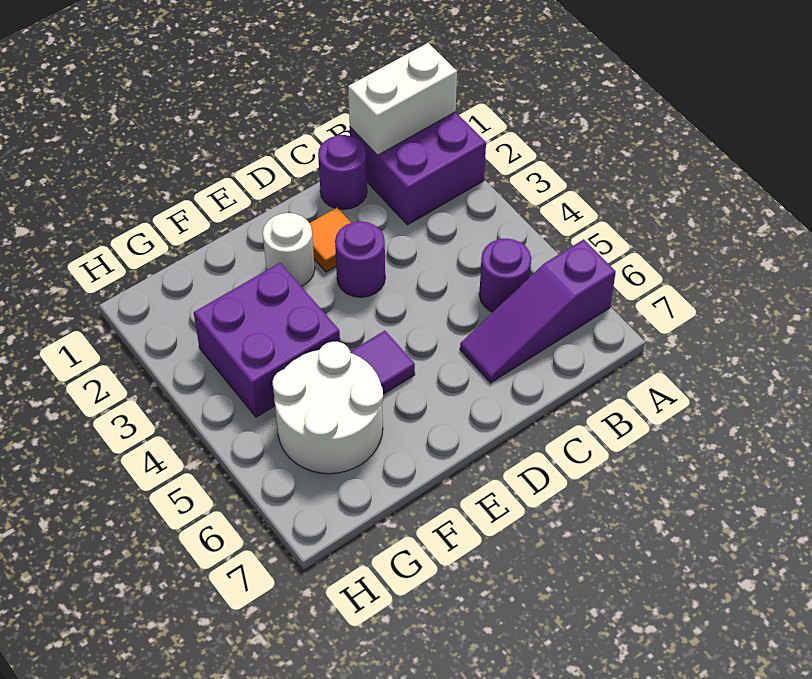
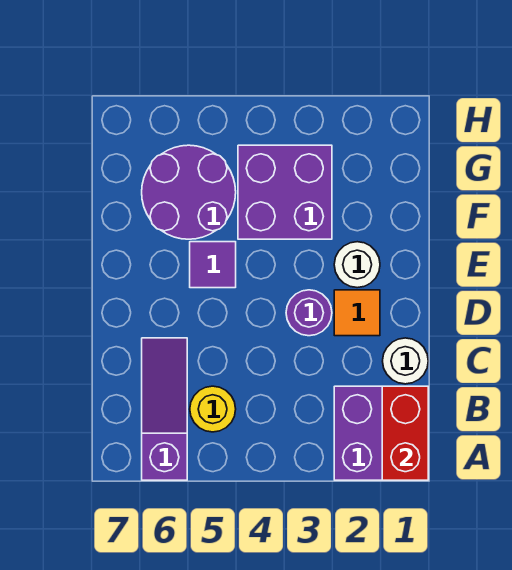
white 1x2 brick [348,43,457,155] -> red 1x2 brick [382,386,428,480]
purple 1x1 round brick [479,239,531,312] -> yellow 1x1 round brick [190,386,236,432]
purple 1x1 round brick [318,135,367,209] -> white 1x1 round brick [383,338,428,384]
white 2x2 round brick [272,342,383,474] -> purple 2x2 round brick [142,145,236,239]

